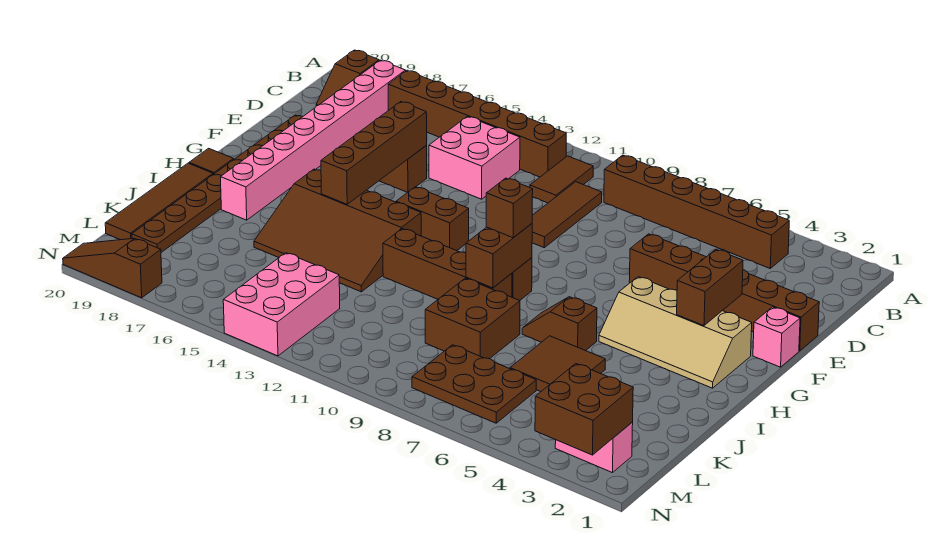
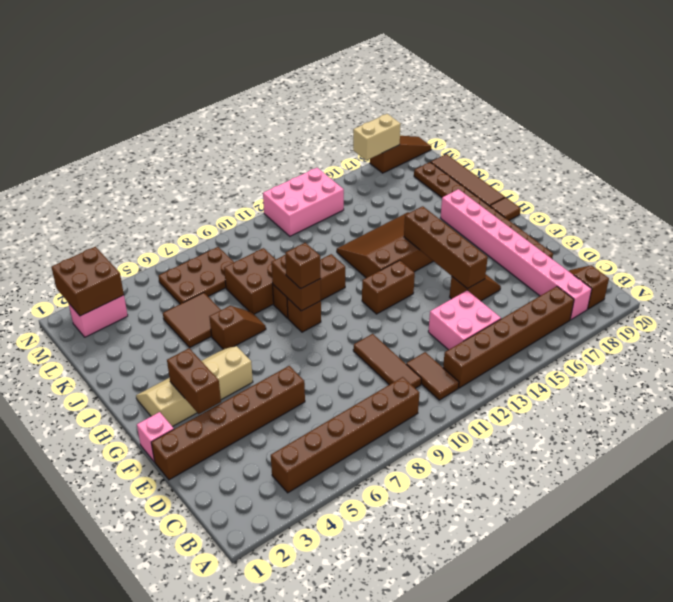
brown 1x4 brick [383,229,512,299] -> brown 1x3 brick [273,254,345,318]
pink 2x3 brick [223,253,340,356] -> pink 2x3 brick turned to [263,168,344,236]
none -> tan 1x2 brick [353,114,401,160]

